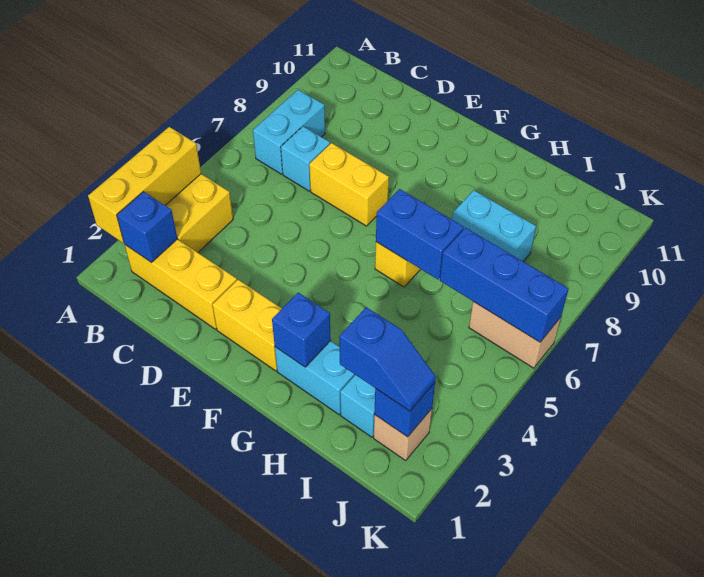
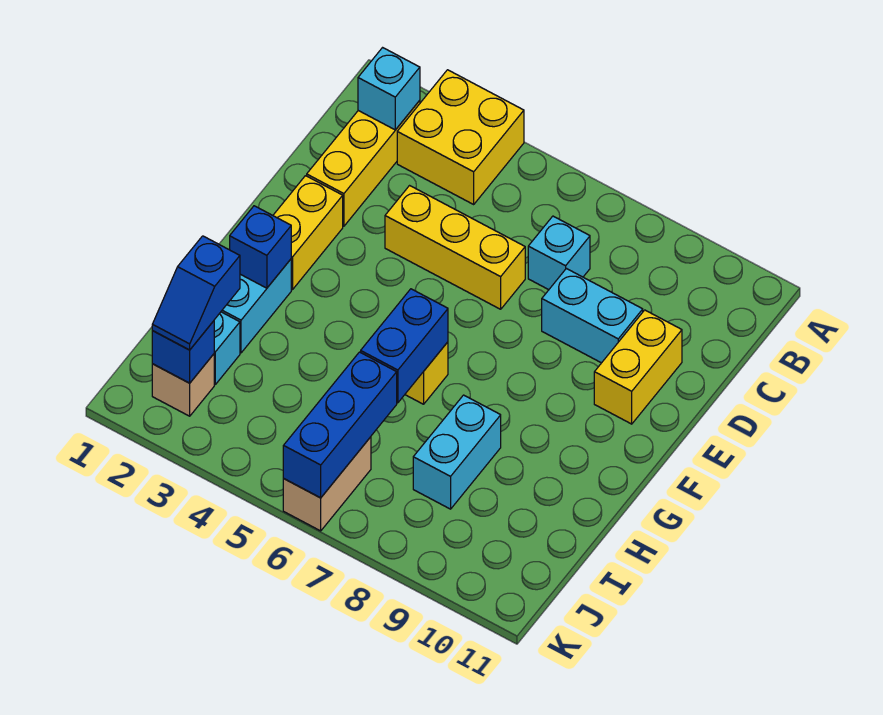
yellow 1x3 brick [88,127,201,243] -> yellow 1x3 brick moved to [385,186,525,309]
blue 1x1 brick [117,192,177,263] -> cyan 1x1 brick [358,48,420,130]
cyan 1x2 brick [253,90,325,174] -> cyan 1x2 brick moved to [542,269,643,363]
yellow 1x2 brick [309,143,389,226] -> yellow 1x2 brick moved to [594,310,682,424]

